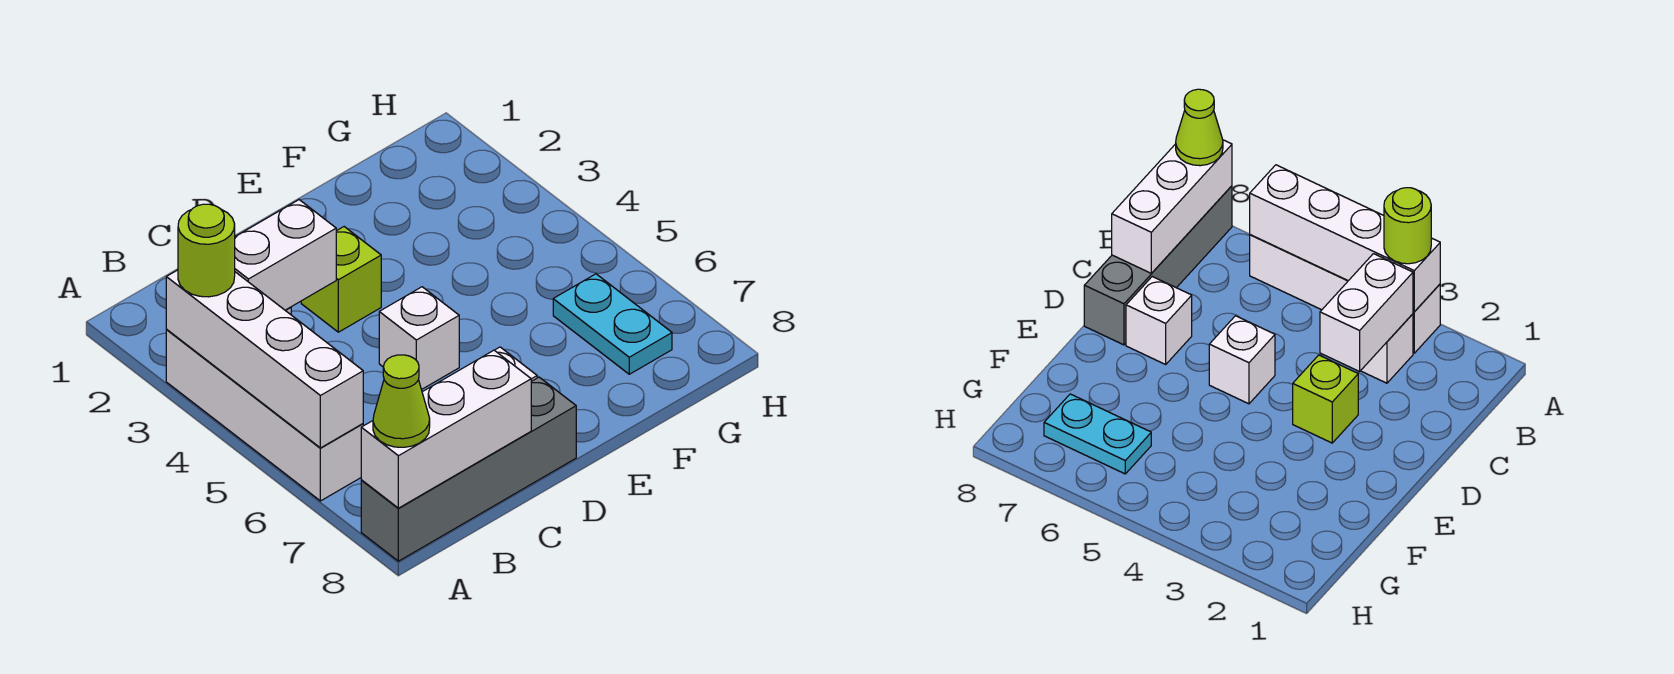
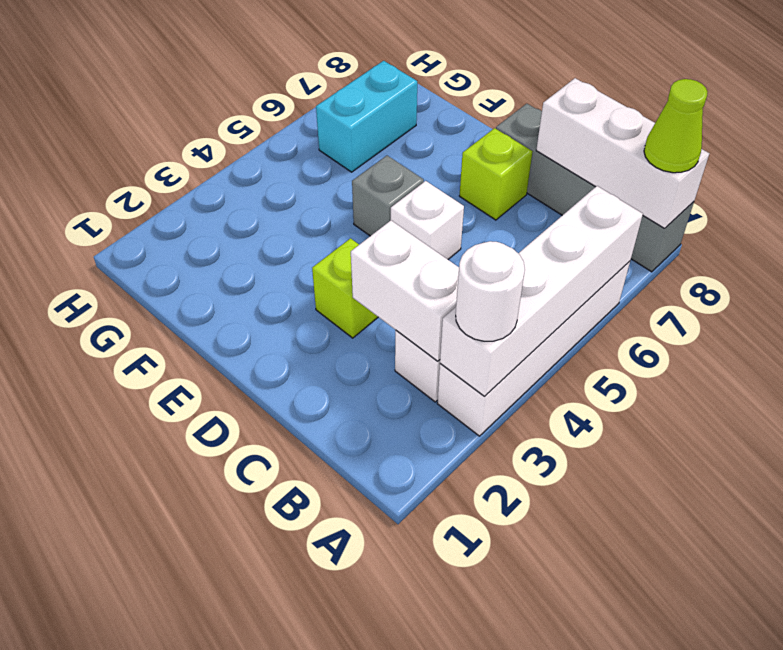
lime 1x1 round brick [178,204,235,297] -> white 1x1 round brick [456,241,525,341]
white 1x1 brick [1126,277,1192,364] -> lime 1x1 brick [459,128,533,220]
none -> grey 1x1 brick [352,156,424,236]
cyan 1x2 plate [553,274,672,374] -> cyan 1x2 brick [316,61,417,172]

